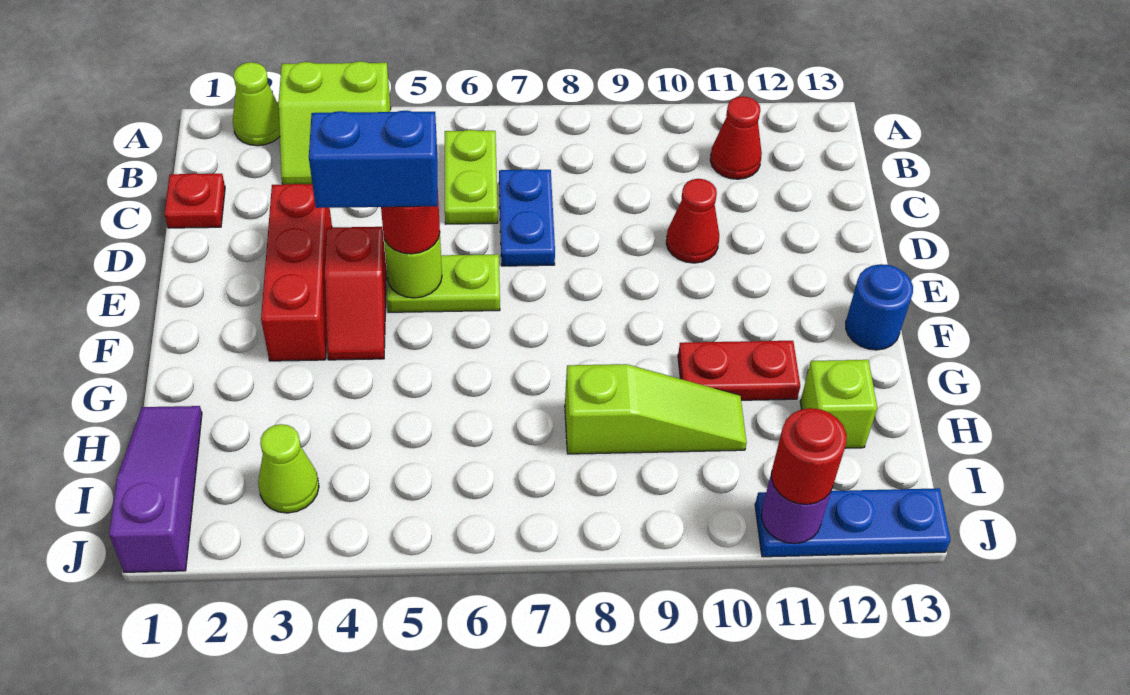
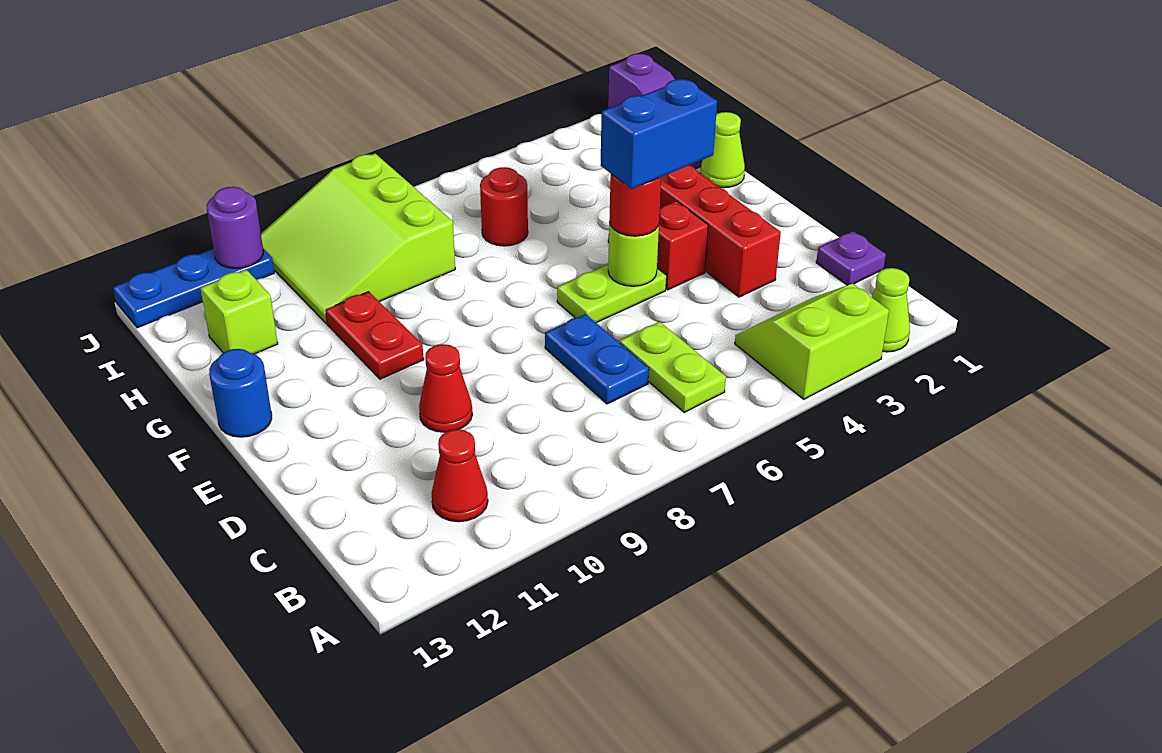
red 1x1 plate [164,173,225,228] -> purple 1x1 plate [816,231,886,285]
red 1x2 plate [678,341,800,400] -> red 1x2 plate turned to [326,292,424,379]
lime 1x3 slope [565,364,747,454] -> lime 3x3 slope [261,154,455,324]
lime 1x1 cone [258,424,319,513] -> lime 1x1 cone moved to [700,112,745,188]
red 1x1 round brick [772,408,847,505] -> red 1x1 round brick moved to [480,167,528,246]

